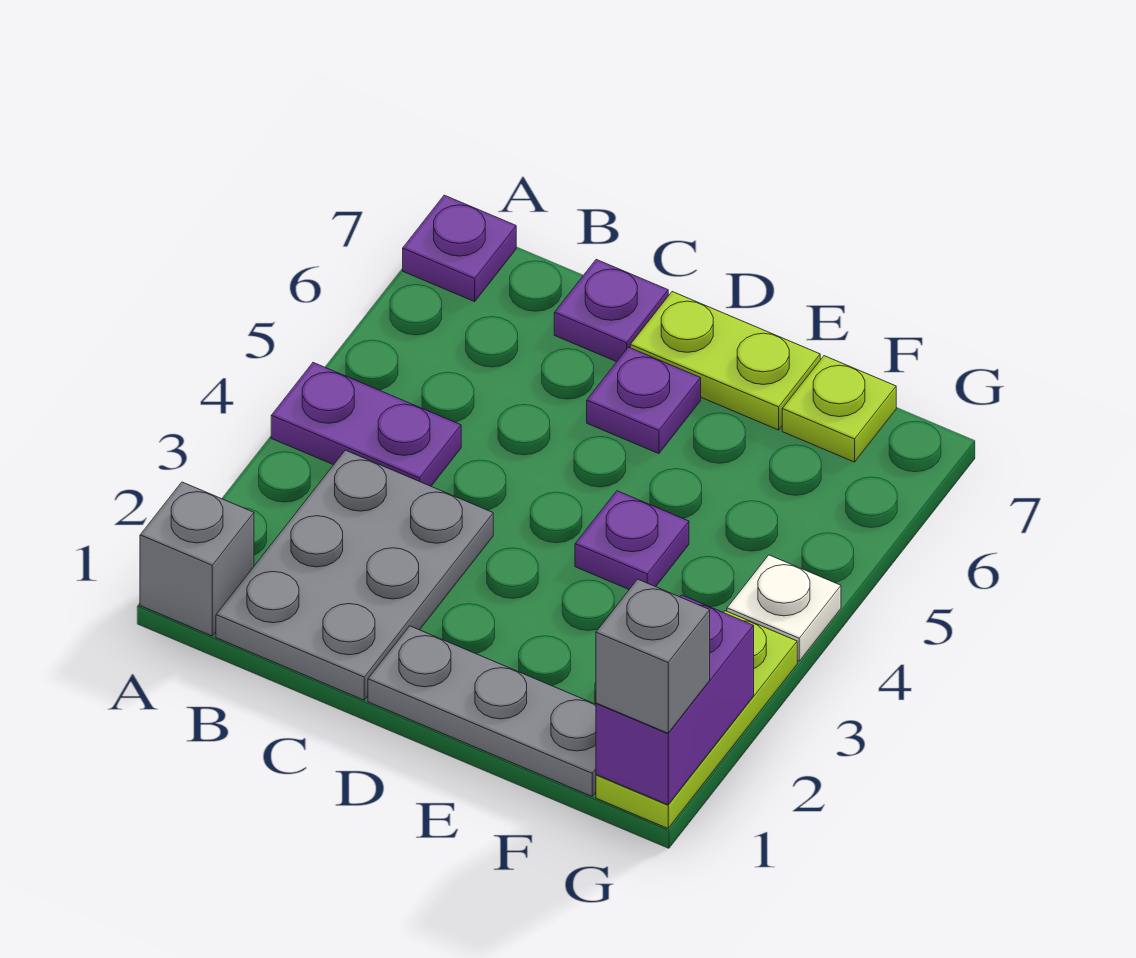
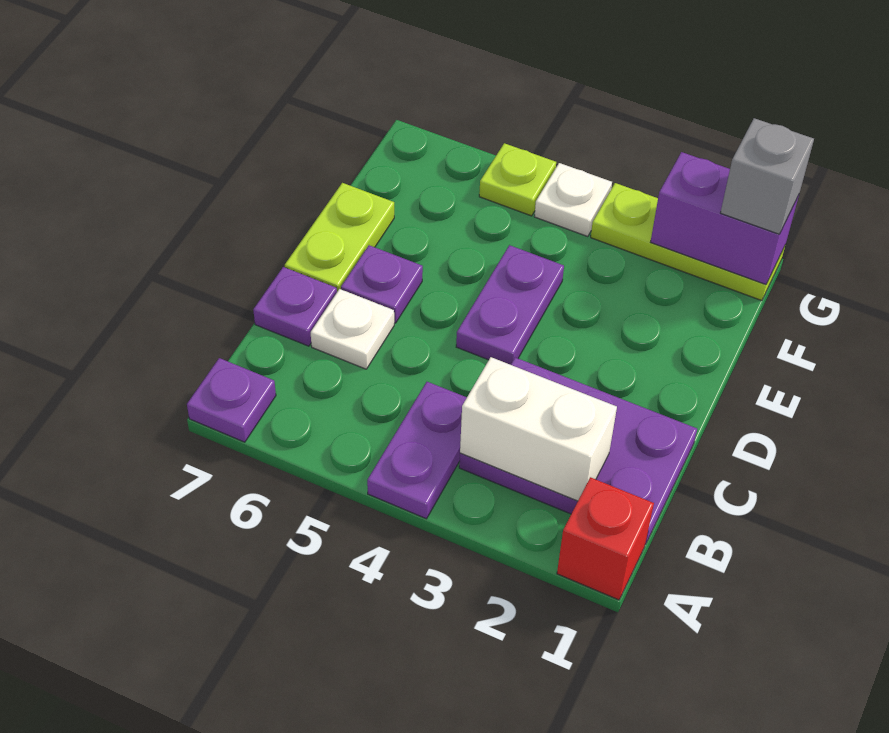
grey 1x1 brick [140,482,254,636] -> red 1x1 brick [557,477,654,600]
grey 2x3 plate [216,450,493,700] -> purple 2x3 plate [459,358,697,545]
none -> white 1x2 brick [460,357,617,501]
none -> white 1x1 plate [311,289,394,369]
grey 1x3 plate [368,626,596,796] -> none
purple 1x1 plate [575,491,689,589] -> purple 1x2 plate [456,245,564,365]
lime 1x1 plate [782,356,896,462] -> lime 1x1 plate moved to [479,143,556,216]

